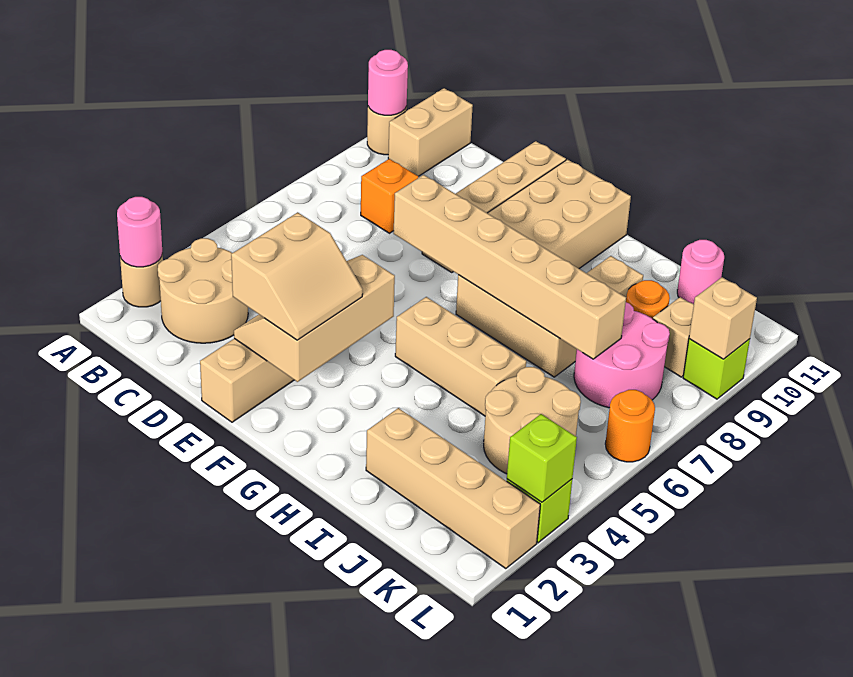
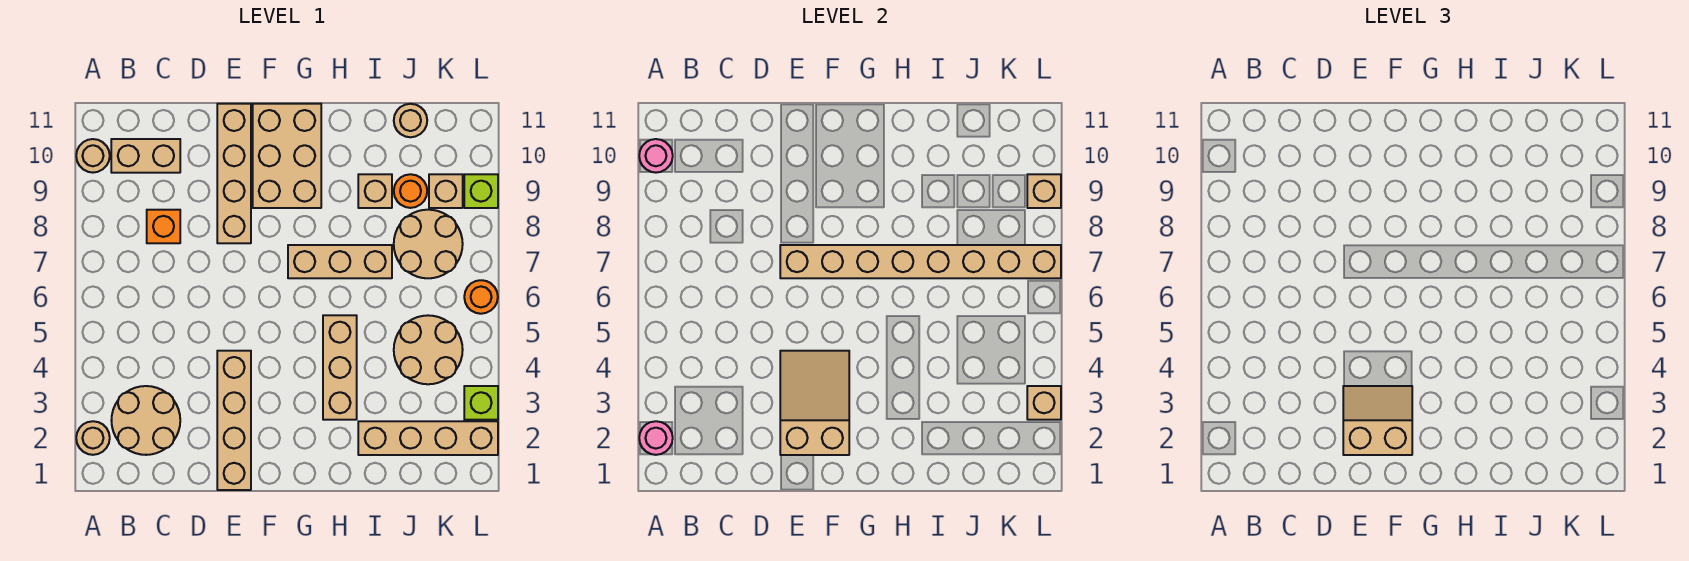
tan 1x2 brick [388,88,473,176] -> tan 1x2 brick turned to [111,139,180,173]
tan 2x3 slope [234,255,395,382] -> tan 2x3 slope turned to [780,351,849,455]
tan 2x2 slope [231,212,363,340] -> tan 2x2 slope turned to [1343,386,1412,455]
tan 1x6 brick [394,175,626,359] -> tan 1x8 brick [780,245,1061,278]
tan 1x3 brick [395,297,526,416] -> tan 1x3 brick turned to [323,315,357,420]
pink 2x2 round brick [574,303,670,408] -> tan 2x2 round brick [394,210,463,278]
pink 1x1 round brick [677,240,724,304] -> tan 1x1 round brick [394,104,427,137]
lime 1x1 brick [507,414,577,502] -> tan 1x1 brick [1027,386,1061,420]

